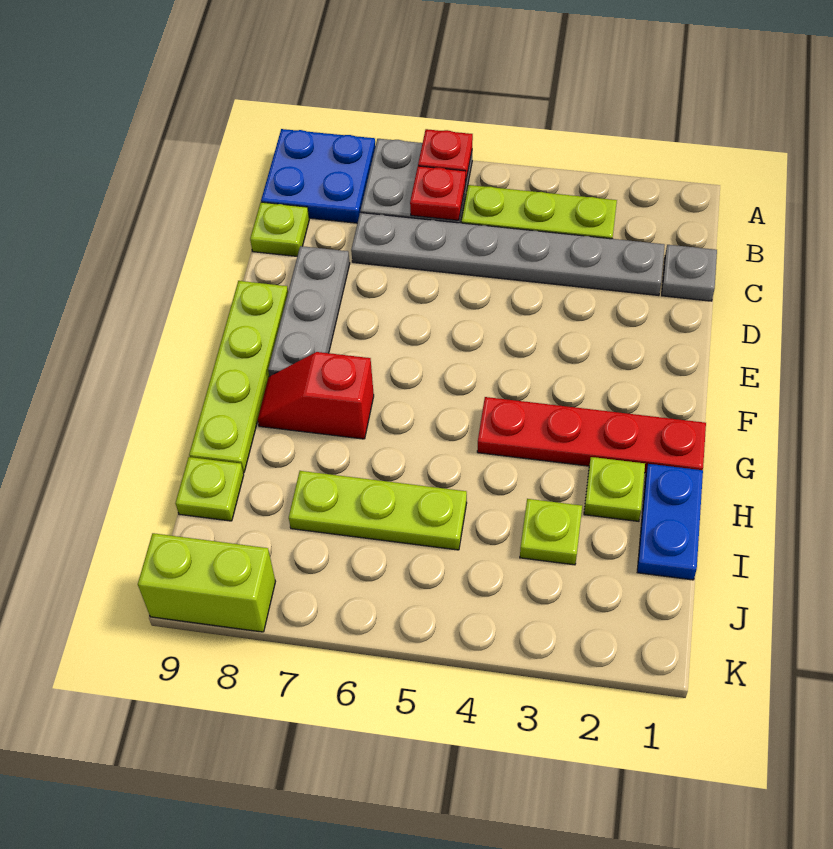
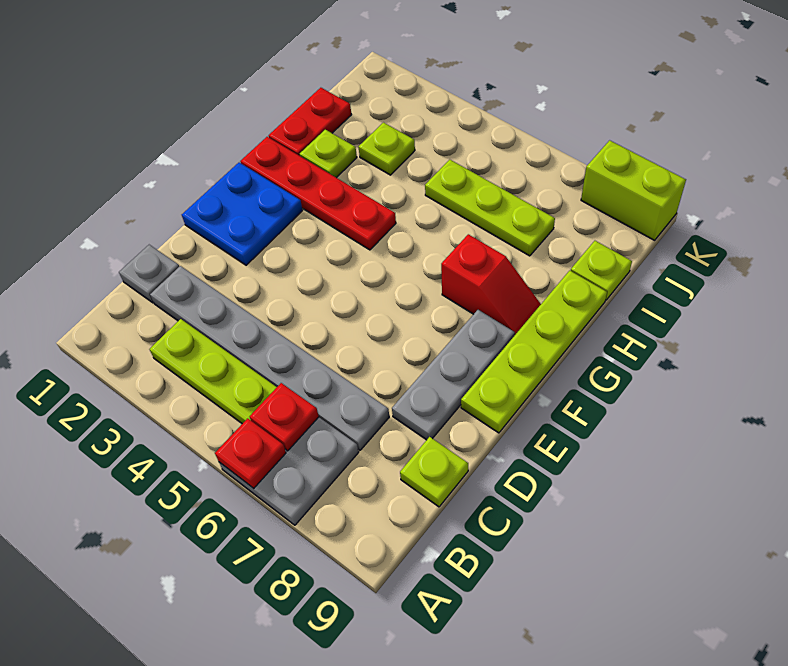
blue 2x2 plate [261,129,375,223] -> blue 2x2 plate moved to [182,163,303,265]
blue 1x2 plate [637,464,703,580] -> red 1x2 plate [269,88,352,156]

